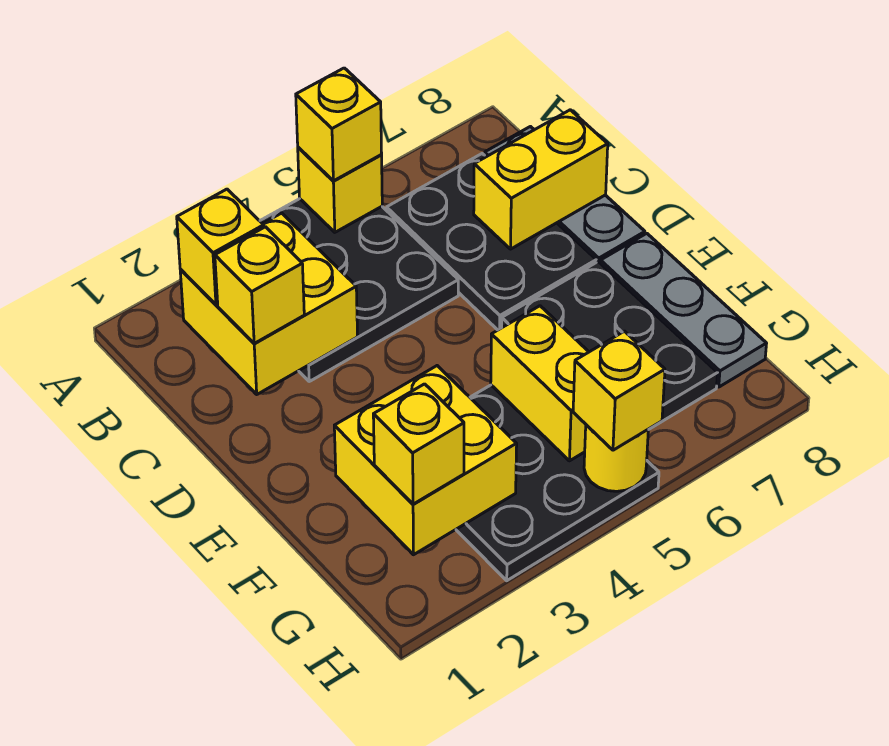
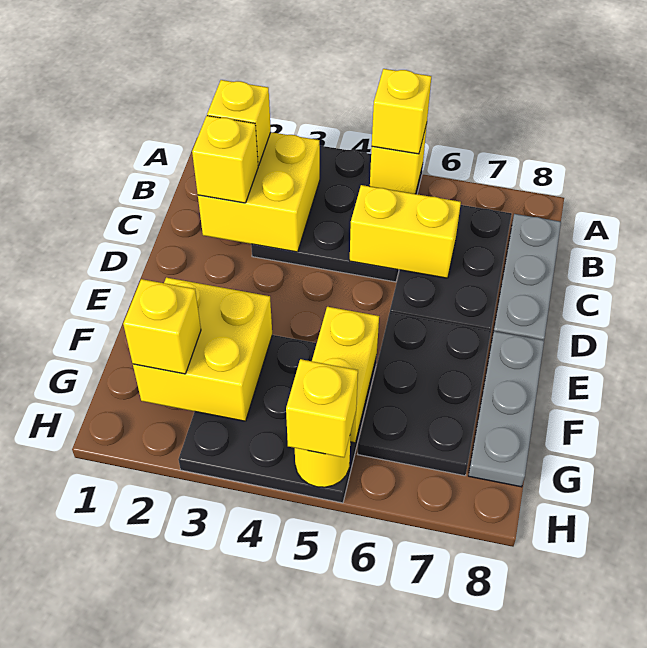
yellow 1x2 brick [474,110,608,249] -> yellow 1x2 brick moved to [350,185,461,278]

